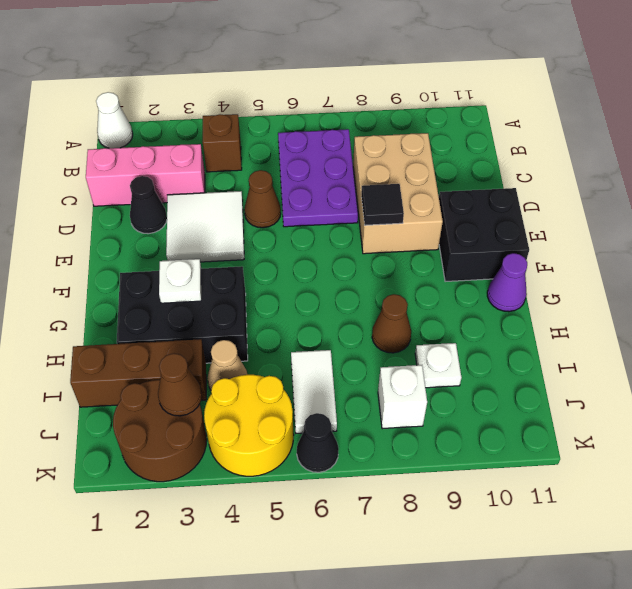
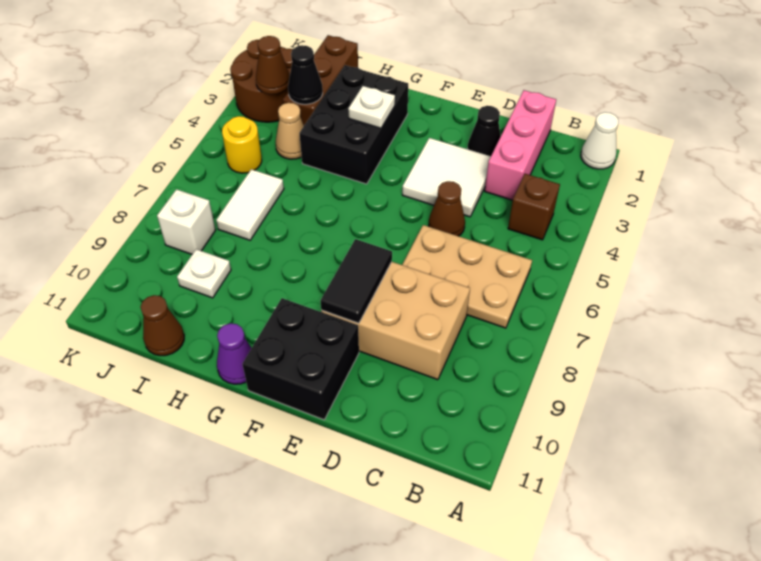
purple 2x3 plate [278,129,358,227] -> tan 2x3 plate [402,225,532,328]
black 1x1 tile [361,184,404,225] -> black 1x2 tile [321,239,392,323]
brown 1x1 cone [372,294,411,353] -> brown 1x1 cone moved to [141,295,184,356]
white 1x2 tile [291,350,337,433] -> white 1x2 tile turned to [216,169,284,240]
yellow 2x2 round brick [204,375,294,476] -> yellow 1x1 round brick [222,116,262,173]
black 1x1 cone [297,413,339,472] -> black 1x1 cone moved to [288,45,323,104]

